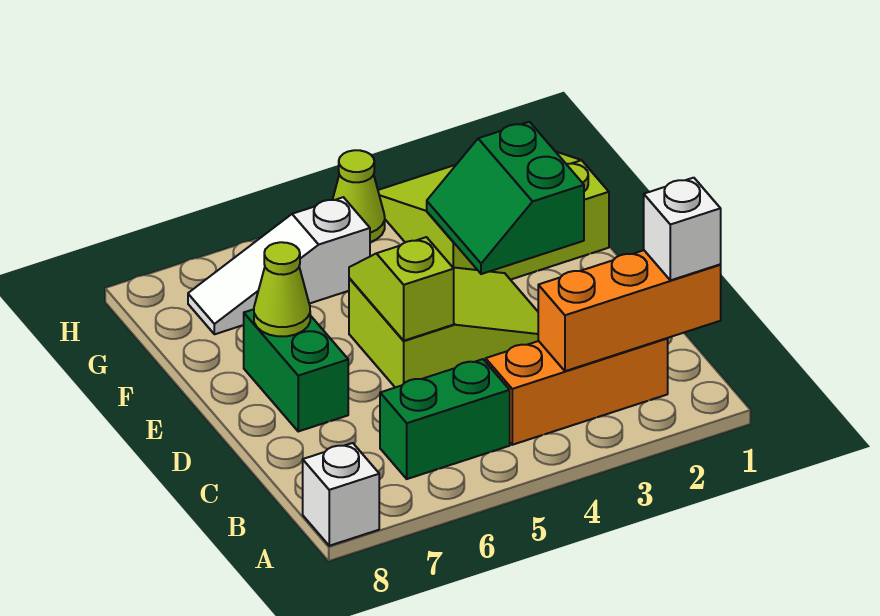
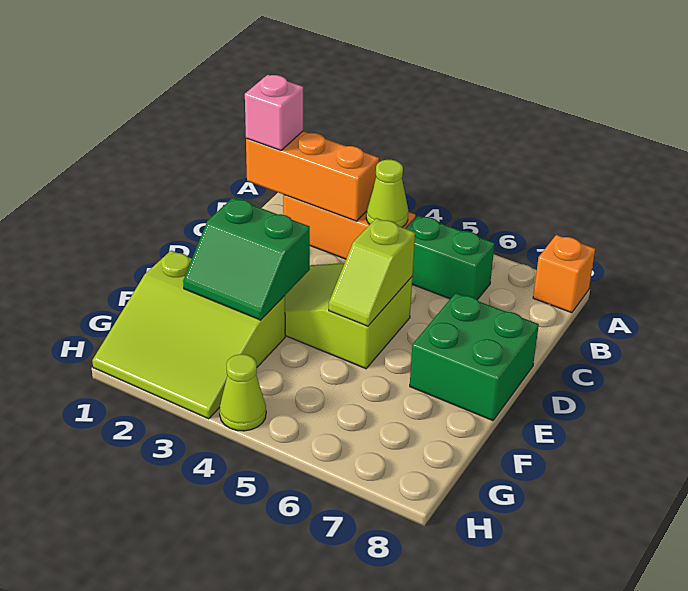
white 1x1 brick [303,443,379,546] -> orange 1x1 brick [533,235,595,313]
white 1x1 brick [644,178,721,280] -> pink 1x1 brick [245,75,303,150]
green 1x2 brick [244,309,348,431] -> green 2x2 brick [410,293,539,421]
green 2x2 slope [427,122,584,274] -> green 2x2 slope turned to [183,198,310,320]
lime 1x1 cone [254,242,310,336] -> lime 1x1 cone moved to [366,160,408,227]
white 1x3 slope [188,197,370,334] -> none

